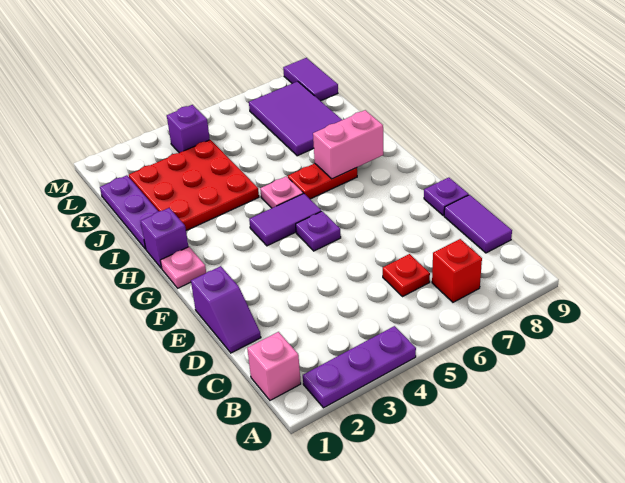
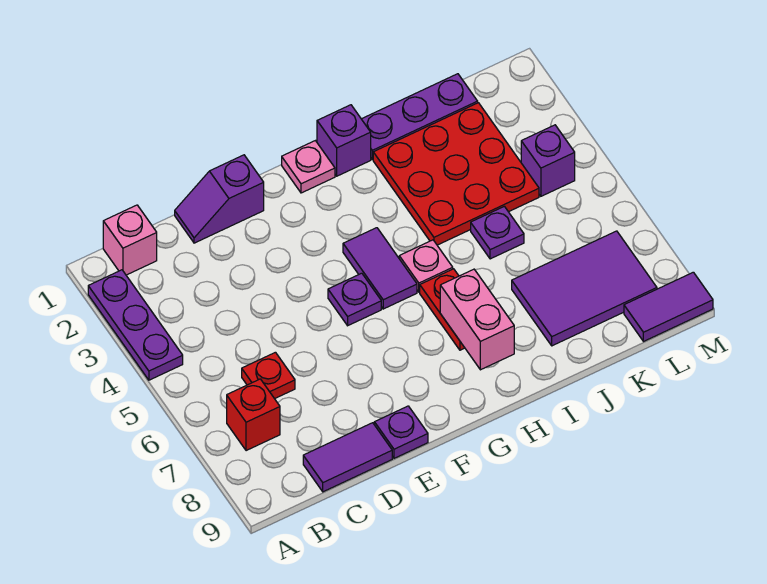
none -> purple 1x1 plate [471,206,524,259]

